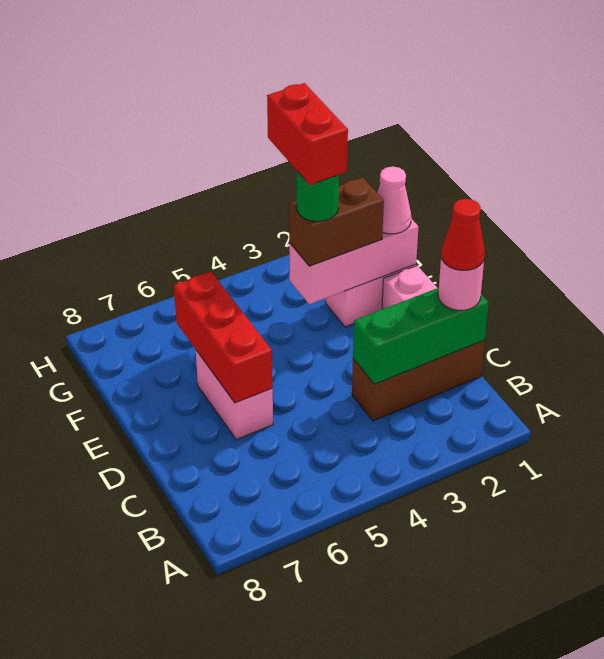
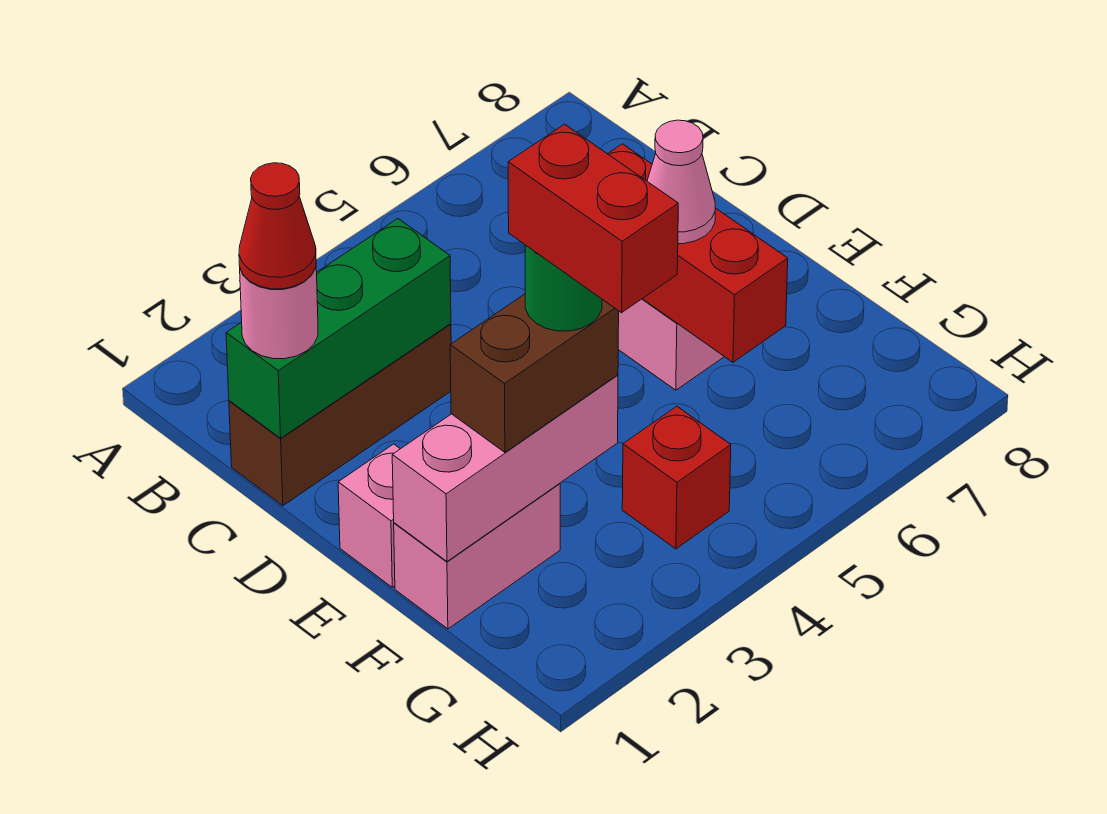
pink 1x1 cone [377,166,411,234] -> pink 1x1 cone moved to [647,120,715,244]
none -> red 1x1 brick [622,406,731,549]

